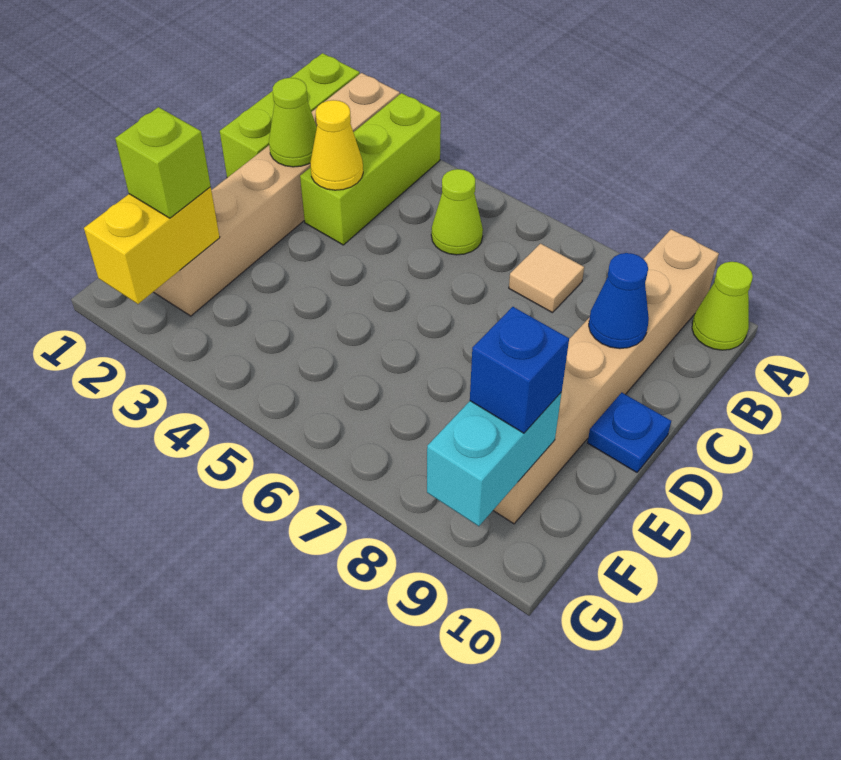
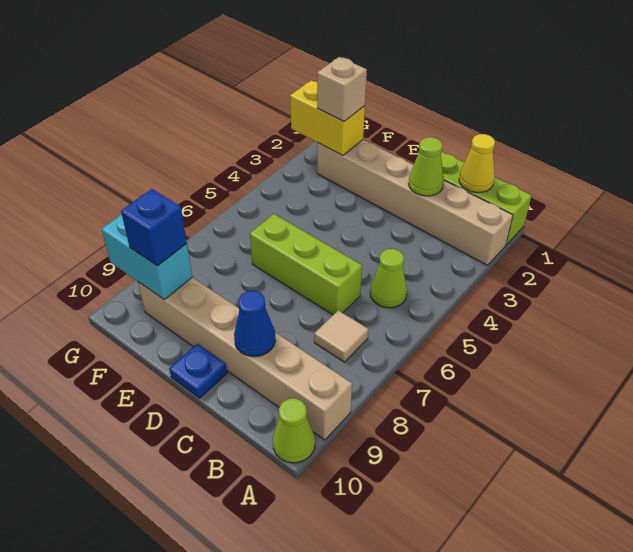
lime 1x3 brick [300,93,441,245] -> lime 1x3 brick moved to [250,214,362,315]
yellow 1x1 cone [310,100,363,190] -> yellow 1x1 cone moved to [459,134,495,193]
lime 1x1 brick [115,107,211,218] -> tan 1x1 brick [317,57,367,122]

